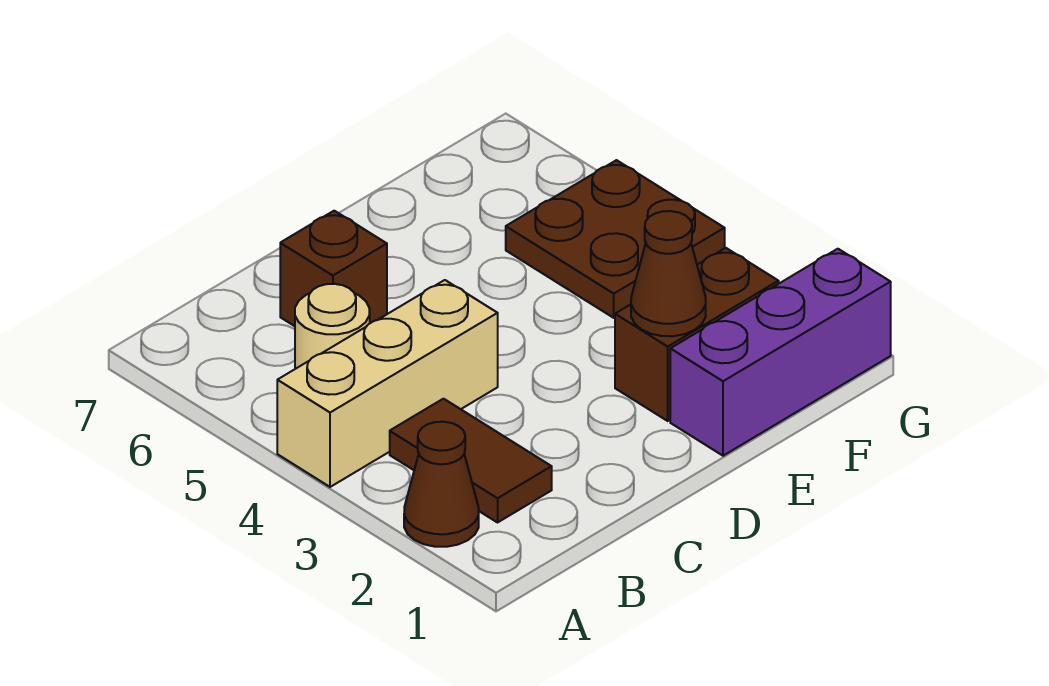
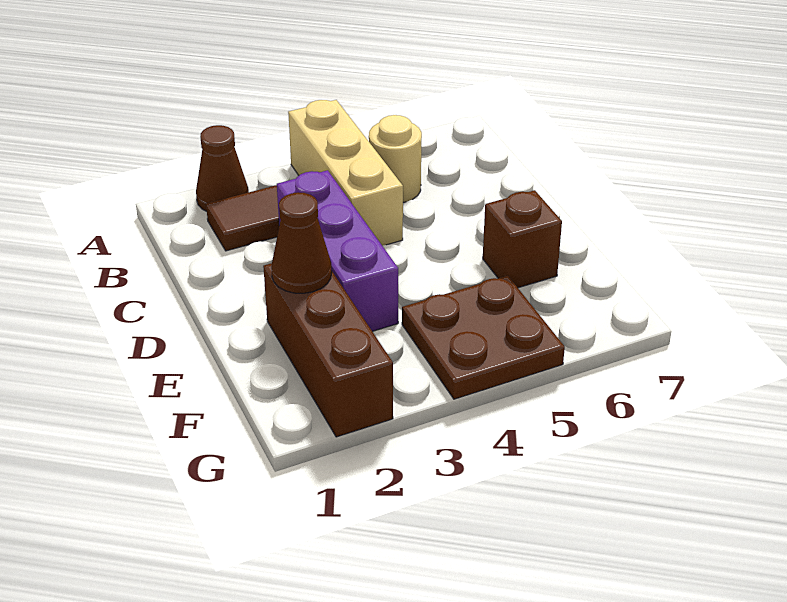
brown 1x1 brick [280,211,387,326] -> brown 1x1 brick moved to [483,190,562,288]
purple 1x3 brick [670,249,891,456] -> purple 1x3 brick moved to [277,170,398,331]
brown 1x2 brick [615,248,779,421] -> brown 1x3 brick [263,263,393,437]

